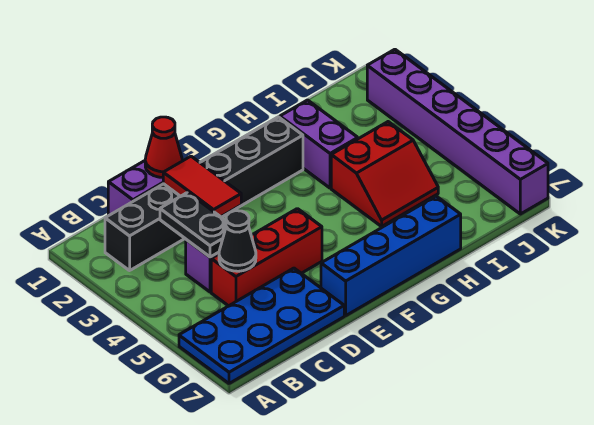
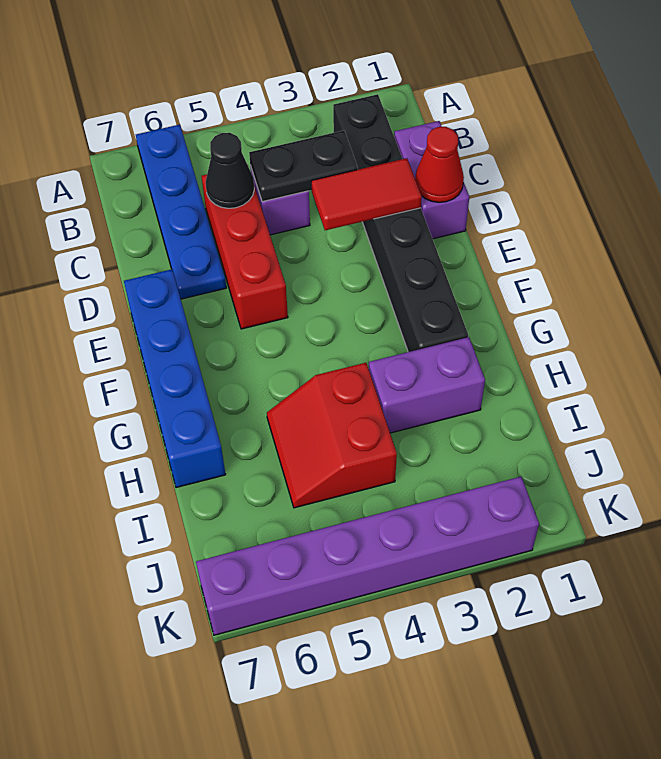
blue 2x4 plate [179,268,344,383] -> blue 1x4 plate [136,125,226,299]

